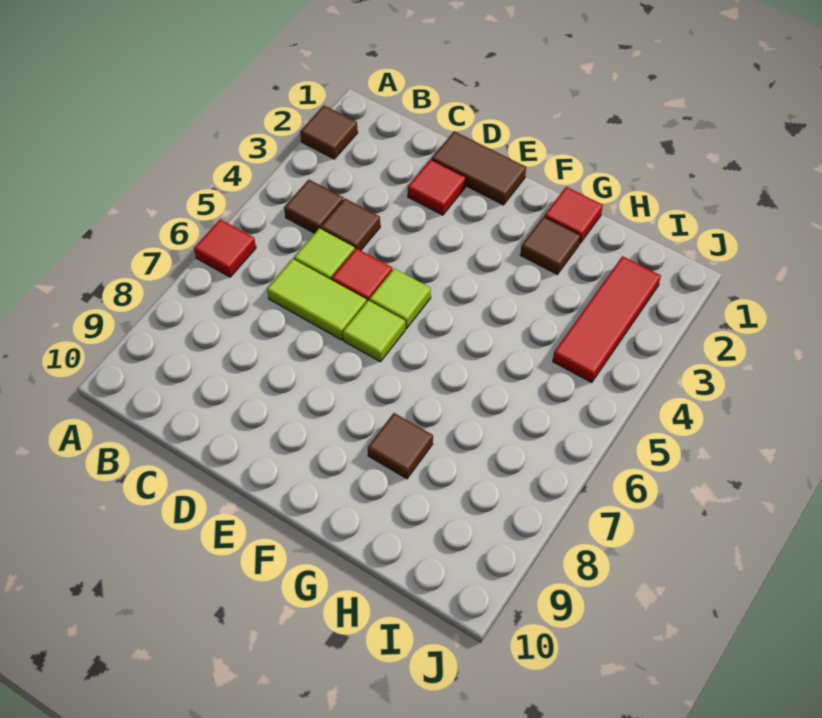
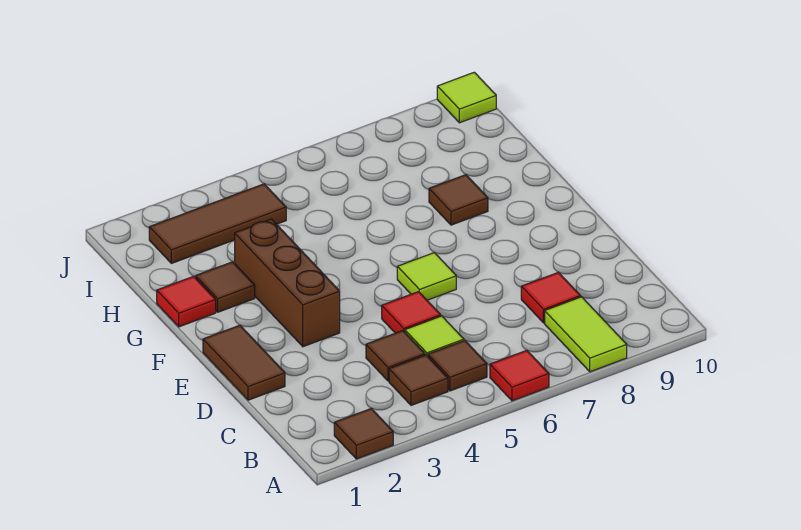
none -> brown 1x1 tile [428,341,487,391]
lime 1x2 tile [267,259,366,340] -> lime 1x2 tile moved to [545,297,627,372]
red 1x1 tile [408,159,466,215] -> red 1x1 tile moved to [521,272,581,323]
none -> brown 1x3 brick [235,219,340,347]
lime 1x1 tile [369,269,431,329] -> lime 1x1 tile moved to [437,72,496,123]
red 1x3 tile [553,256,661,383] -> brown 1x3 tile [149,184,286,263]

